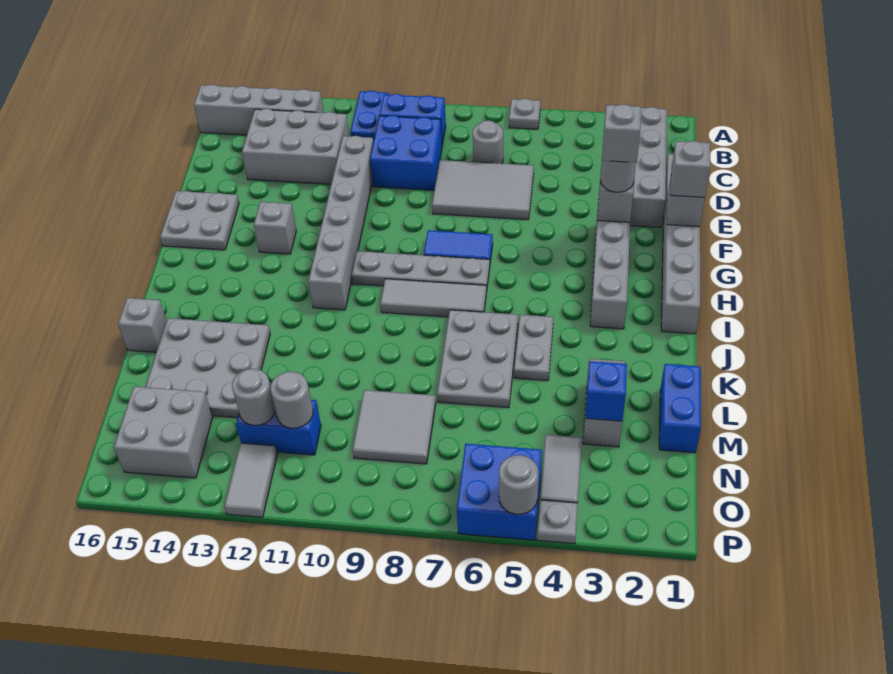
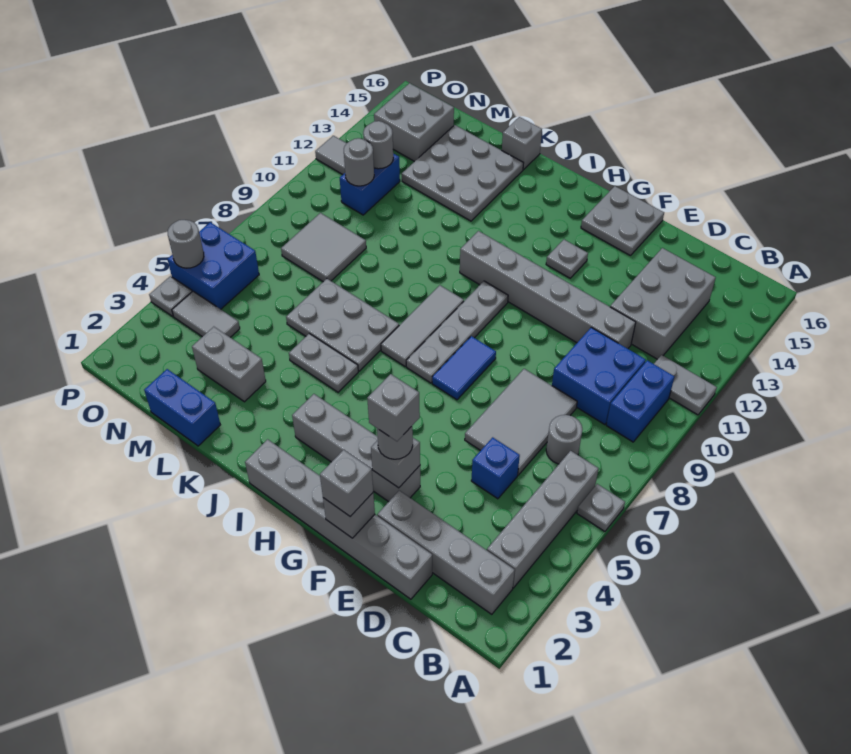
blue 1x2 plate [351,91,389,142] -> grey 1x2 plate [654,355,717,415]
grey 1x4 brick [194,84,324,135] -> grey 1x4 brick moved to [487,451,598,588]
grey 1x1 brick [254,202,296,254] -> grey 1x1 plate [546,240,588,278]
blue 1x1 brick [585,361,627,421] -> blue 1x1 brick moved to [471,437,520,499]

